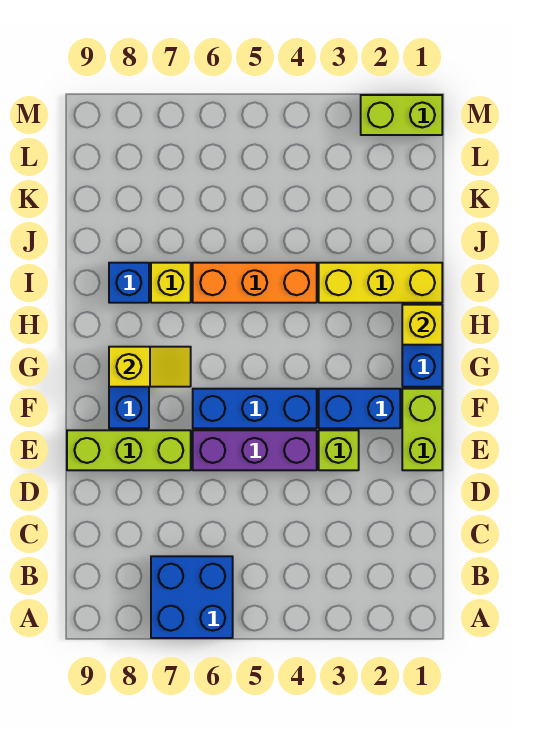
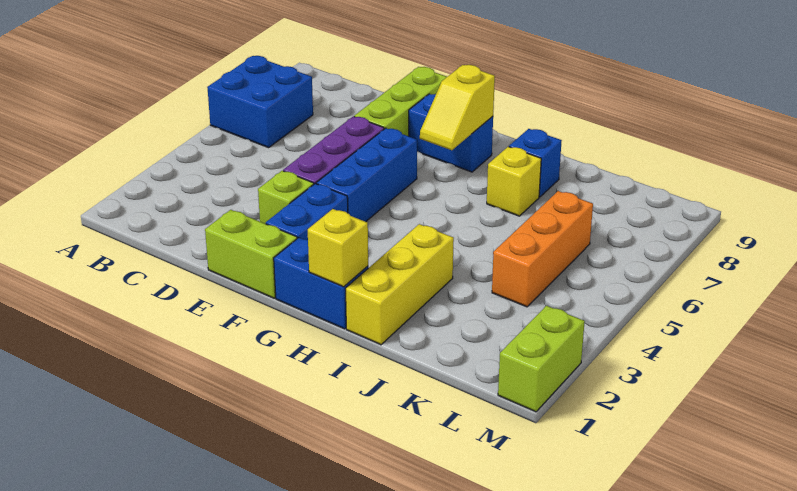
orange 1x3 brick [193,263,317,303] -> orange 1x3 brick moved to [492,191,593,307]

